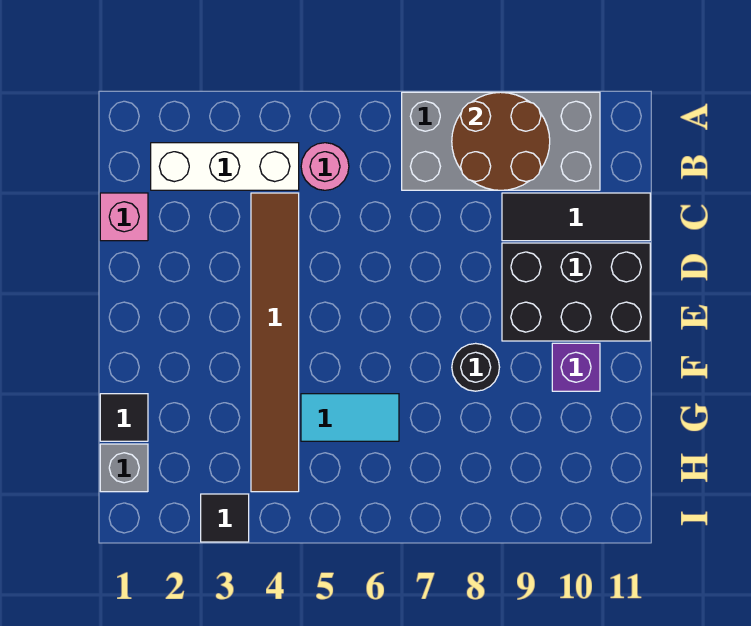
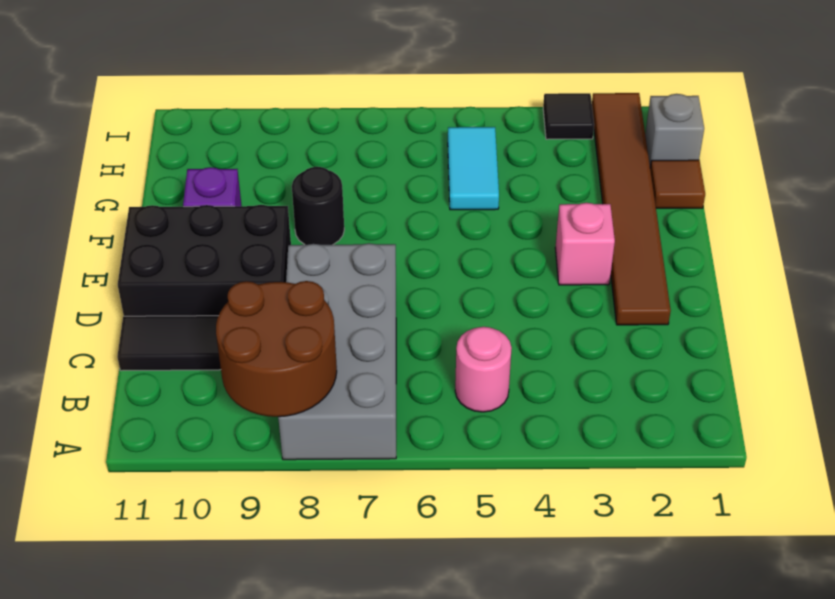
grey 2x4 brick [402,92,600,190] -> grey 2x4 brick turned to [278,243,396,460]
white 1x3 brick [151,143,299,190] -> none
pink 1x1 brick [100,193,148,241] -> pink 1x1 brick moved to [555,203,615,285]
brown 1x6 tile [251,193,299,492] -> brown 1x6 tile moved to [592,93,671,325]
black 1x1 tile [100,394,148,441] -> brown 1x1 tile [650,160,705,208]
cyan 1x2 tile [301,394,399,441] -> cyan 1x2 tile turned to [448,127,499,210]

